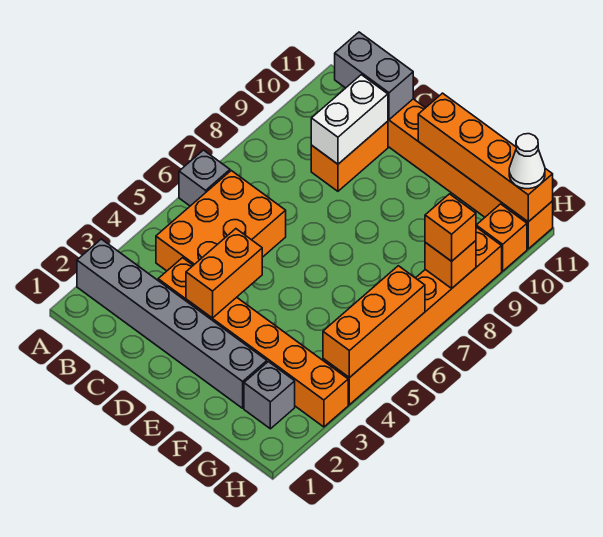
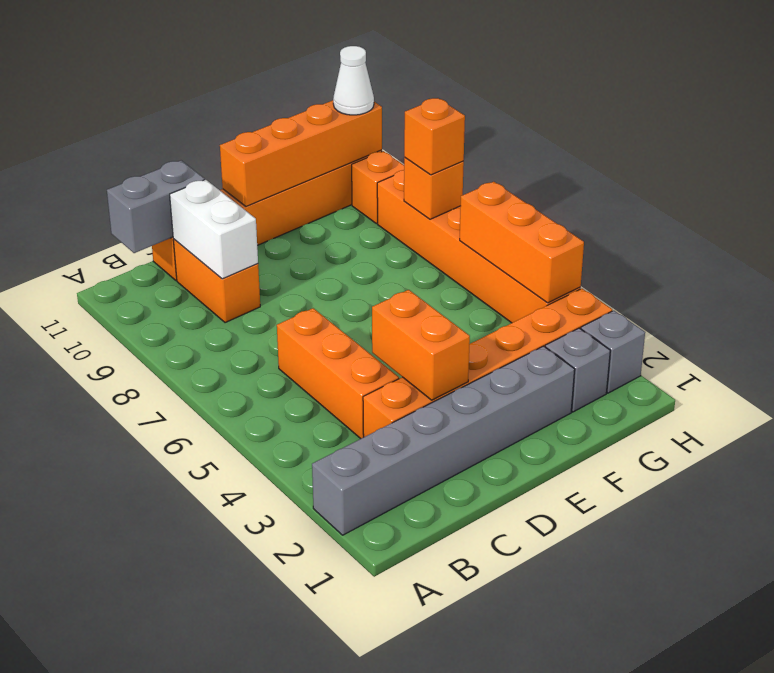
grey 1x1 brick [179,150,230,206] -> grey 1x1 brick moved to [581,311,645,393]
orange 2x3 brick [156,171,286,271] -> orange 1x3 brick [277,308,399,439]

